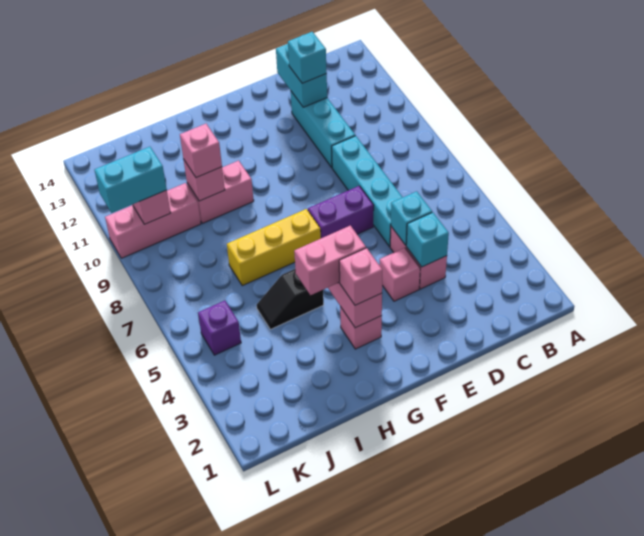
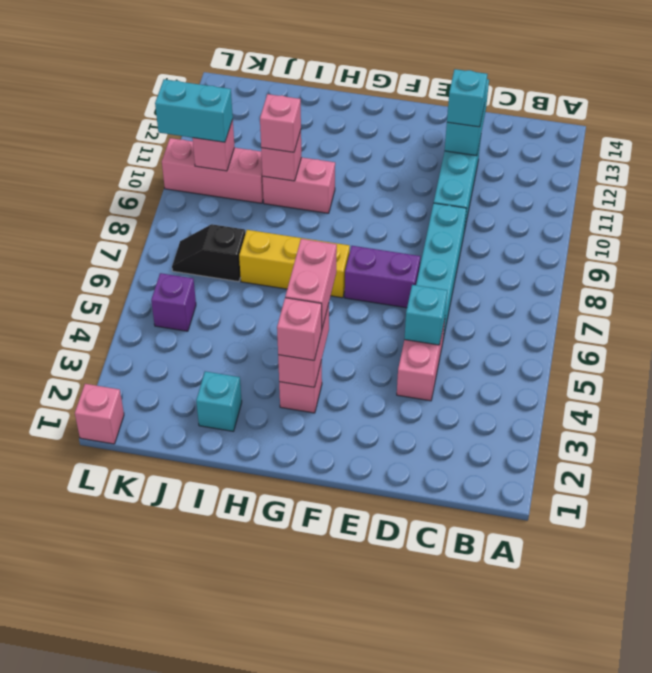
cyan 1x1 brick [406,212,449,267] -> cyan 1x1 brick moved to [196,371,242,431]
pink 1x1 brick [379,248,420,301] -> pink 1x1 brick moved to [75,384,124,444]
pink 1x2 brick [294,226,366,295] -> pink 1x2 brick turned to [285,239,337,328]
black 1x2 slope [257,269,324,329] -> black 1x2 slope moved to [172,224,245,282]

